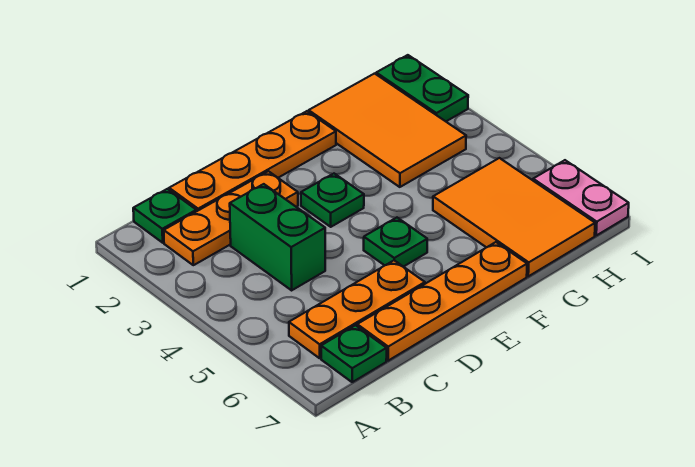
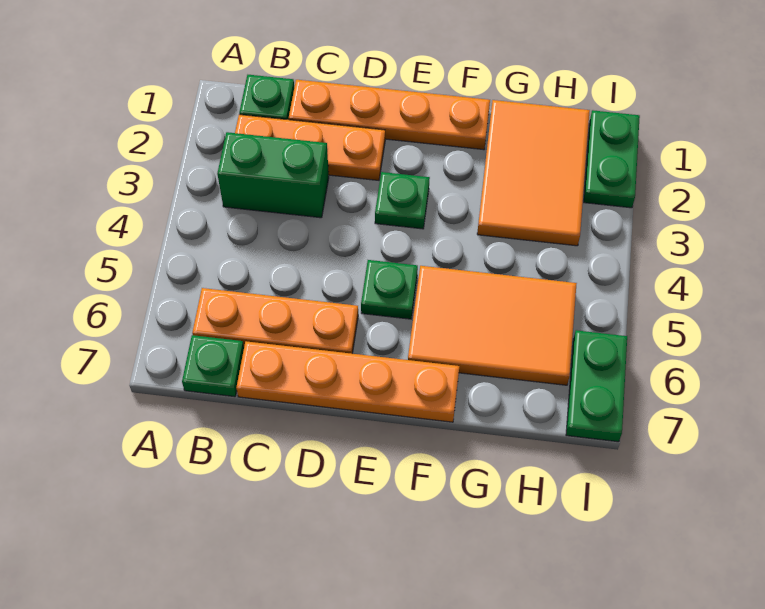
green 1x2 brick [230,184,325,290] -> green 1x2 brick turned to [217,132,329,218]
orange 2x3 tile [433,158,595,276] -> orange 2x3 tile turned to [408,266,577,385]
pink 1x2 plate [533,160,629,235] -> green 1x2 plate [566,330,627,442]

